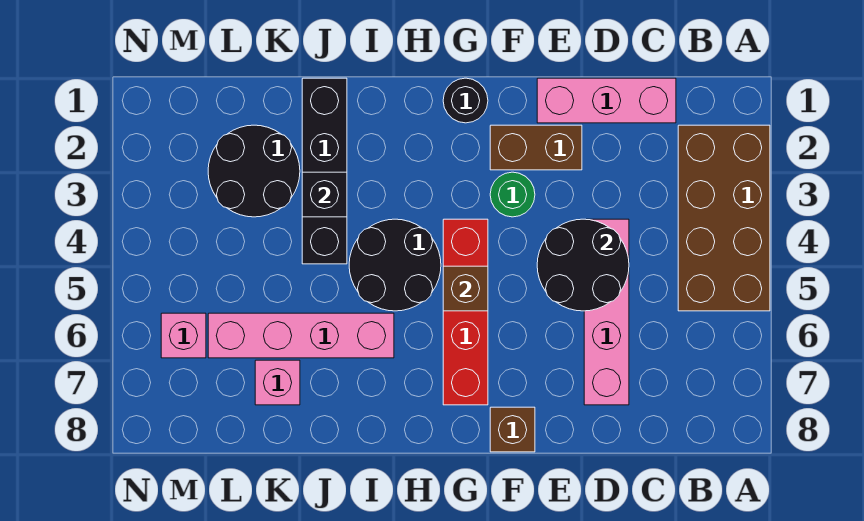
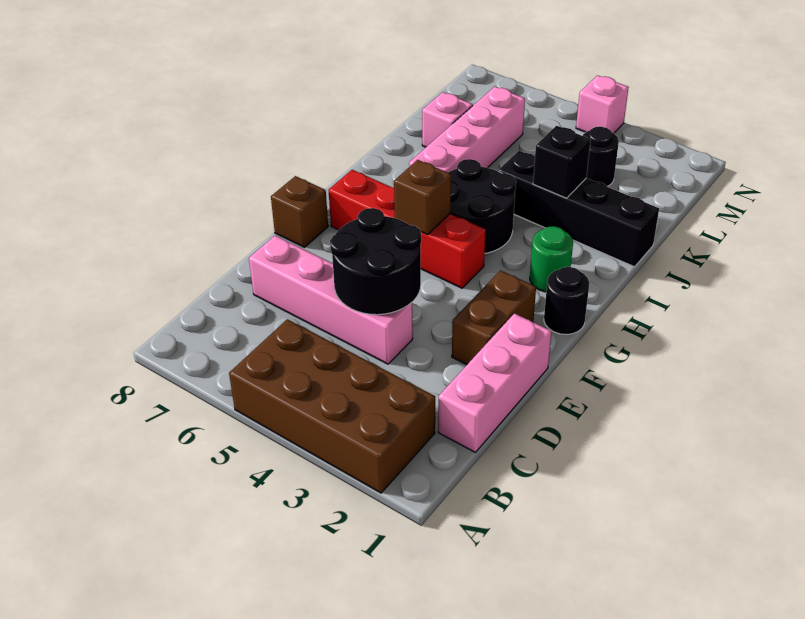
green 1x1 round brick [490,172,535,217] -> green 1x1 round brick moved to [530,226,573,292]
black 2x2 round brick [208,125,300,217] -> black 1x1 round brick [583,127,619,187]
pink 1x1 brick [161,313,206,358] -> pink 1x1 brick moved to [576,75,629,133]

